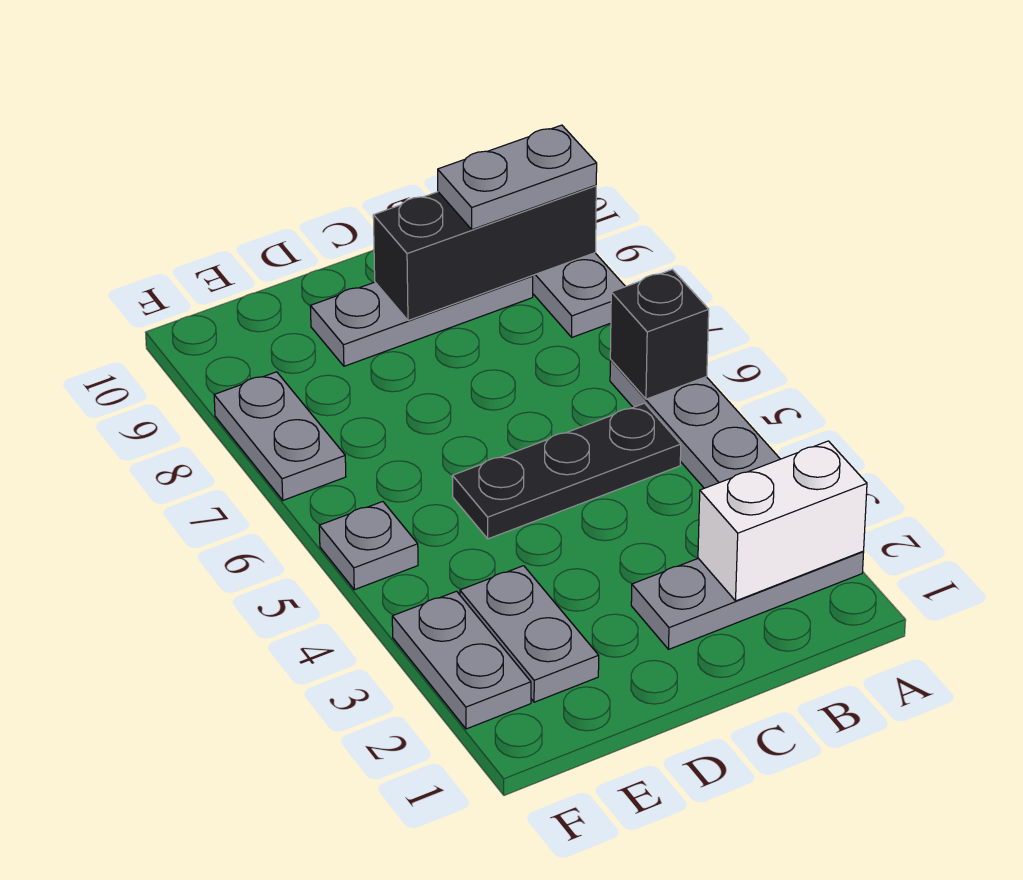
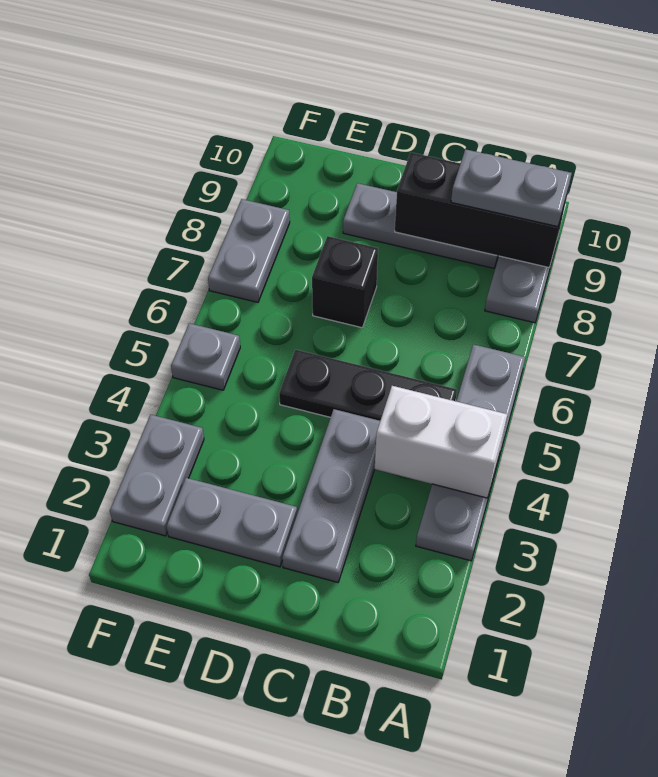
grey 1x3 plate [631,551,864,649] -> grey 1x3 plate turned to [282,409,380,582]
white 1x2 brick [698,441,867,601] -> white 1x2 brick moved to [375,386,507,498]
black 1x1 brick [610,270,709,399] -> black 1x1 brick moved to [312,236,378,328]
grey 1x2 plate [460,566,599,702] -> grey 1x2 plate turned to [167,478,297,567]

